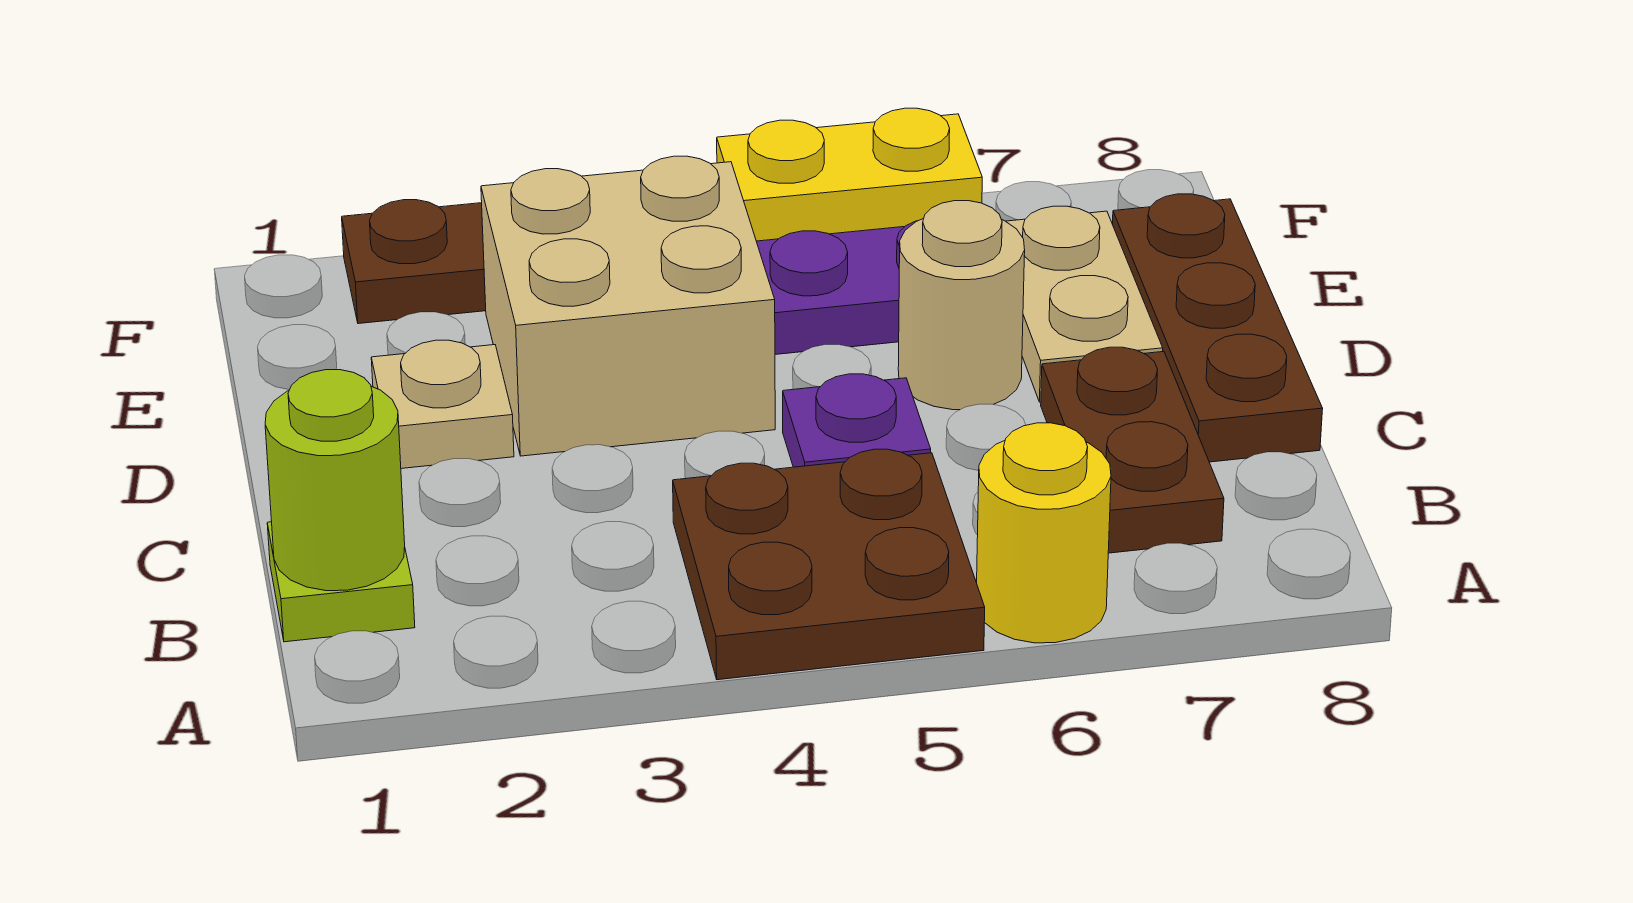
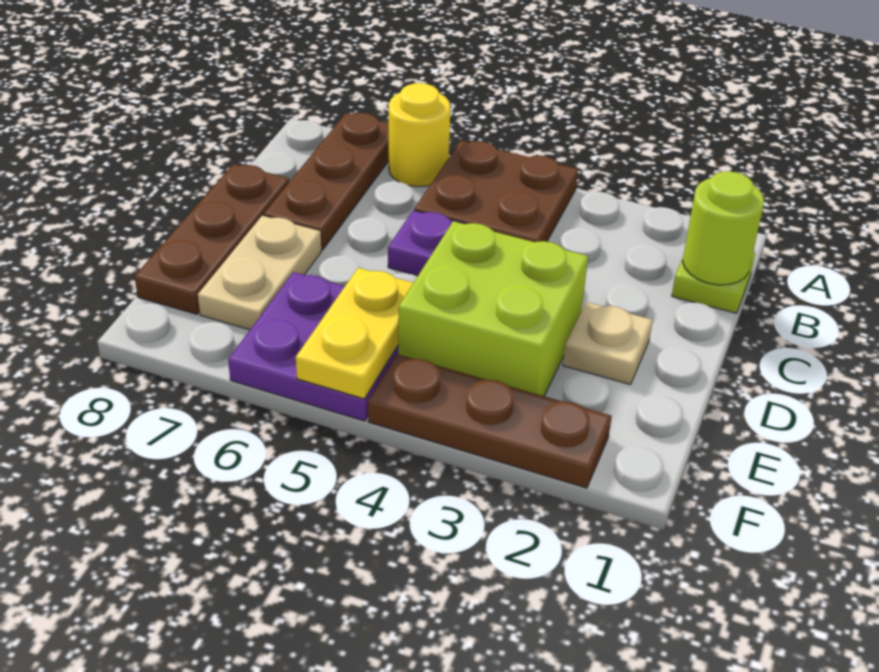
brown 1x2 plate [1041,347,1224,553] -> brown 1x3 plate [264,113,389,250]
tan 2x2 brick [481,156,775,456] -> lime 2x2 brick [398,221,588,396]
tan 1x1 round brick [898,201,1025,410] -> none
yellow 1x2 plate [717,108,982,241] -> yellow 1x2 plate turned to [296,268,413,399]

